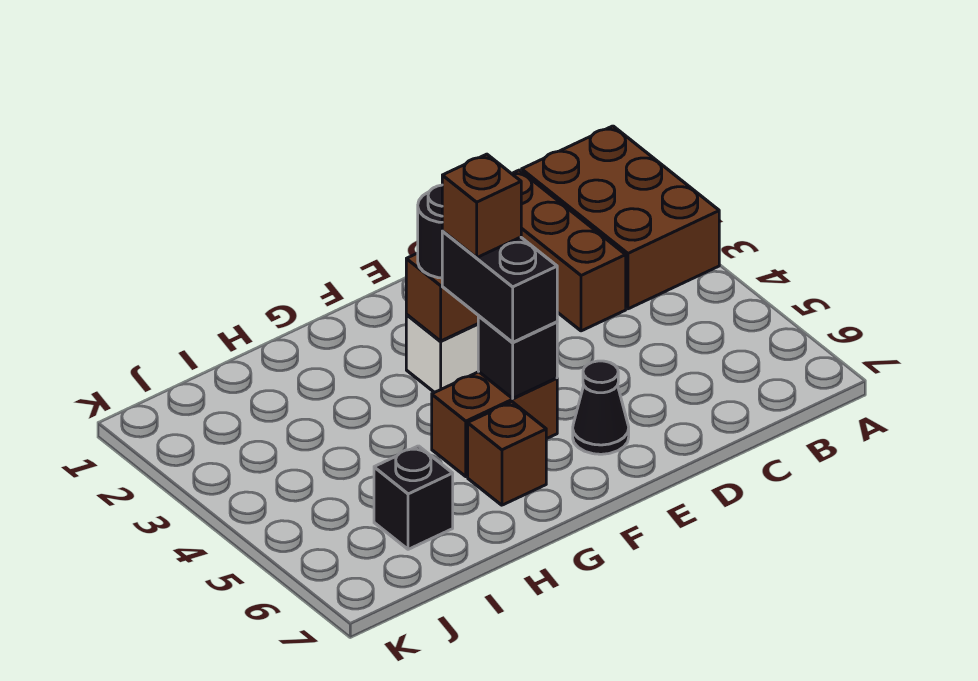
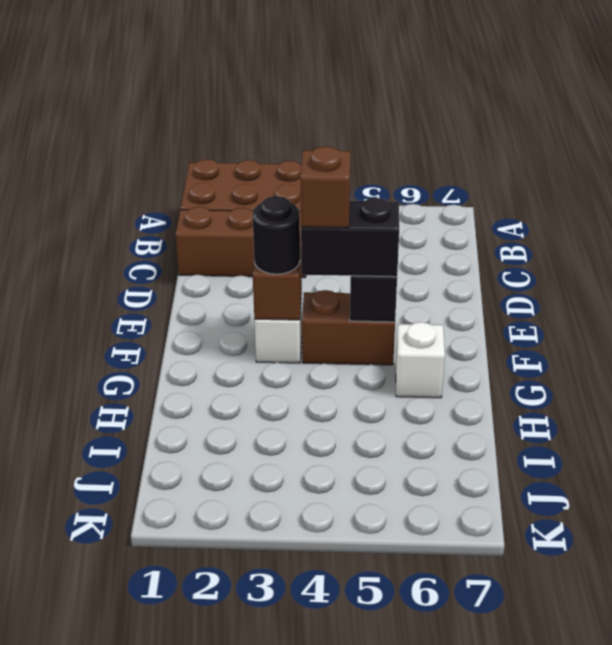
black 1x1 cone [573,361,629,454] -> none
brown 1x2 brick [432,372,557,476] -> brown 1x2 brick turned to [302,290,395,365]
brown 1x1 brick [468,402,546,505] -> white 1x1 brick [396,322,445,398]
black 1x1 brick [374,446,453,549] -> none

